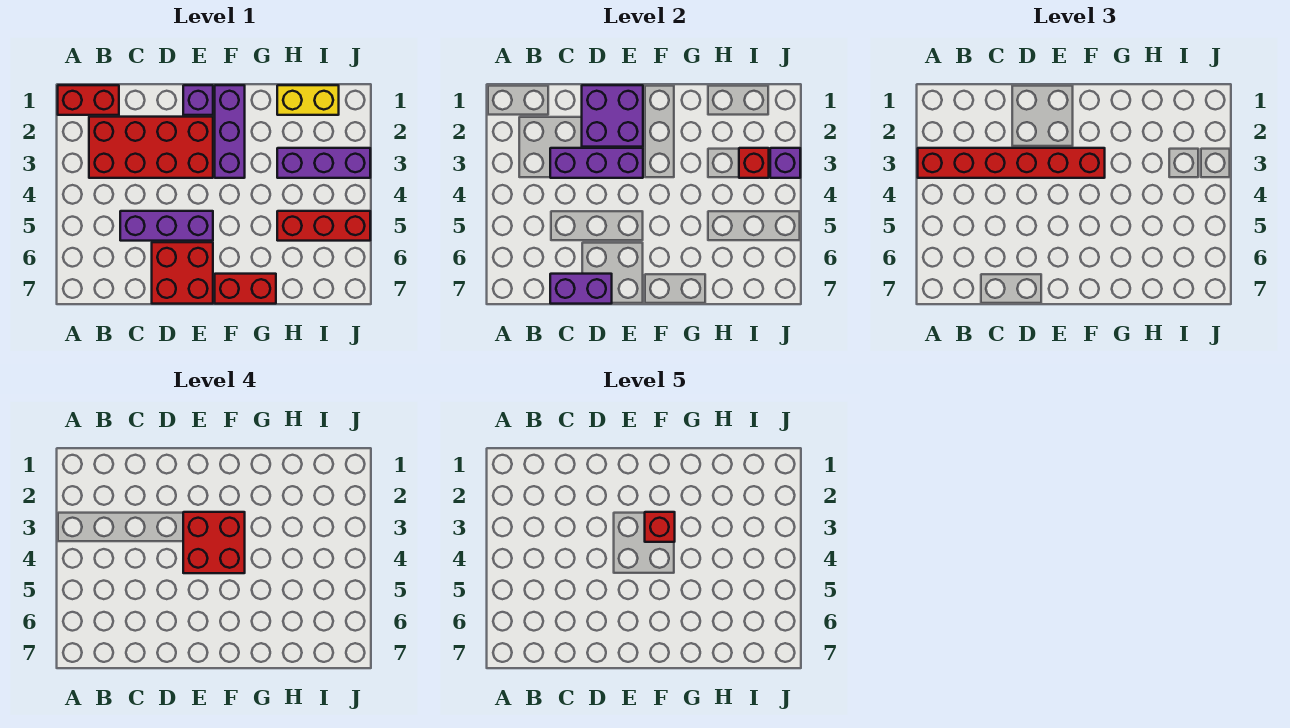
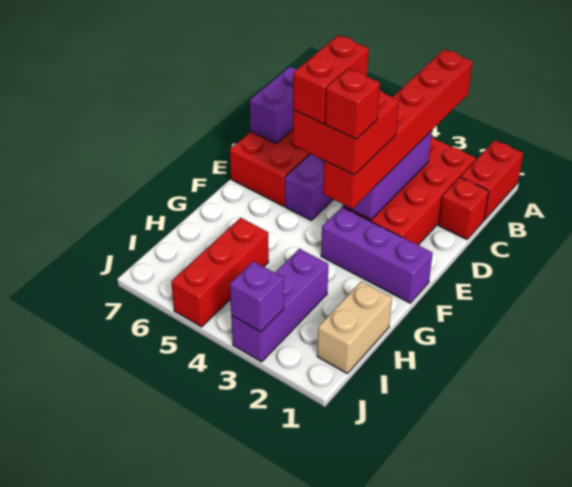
purple 2x2 brick [582,85,643,147] -> none
purple 1x1 brick [183,85,213,115] -> none
red 1x2 brick [215,274,276,304] -> red 1x2 brick moved to [293,35,369,124]
yellow 1x2 brick [277,85,339,115] -> tan 1x2 brick [317,281,392,373]
red 1x1 brick [739,148,769,178] -> red 1x1 brick moved to [438,177,489,239]

